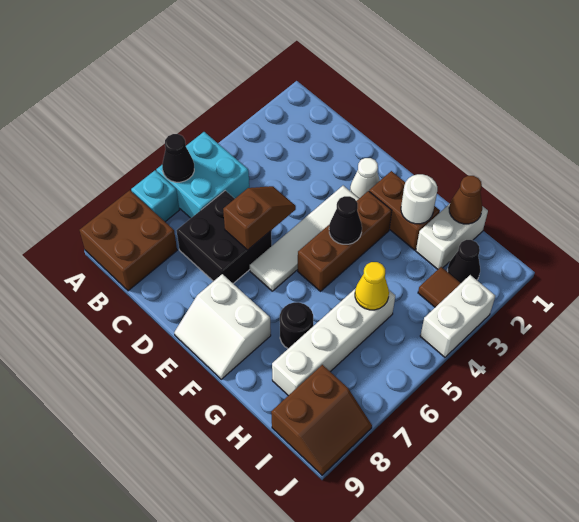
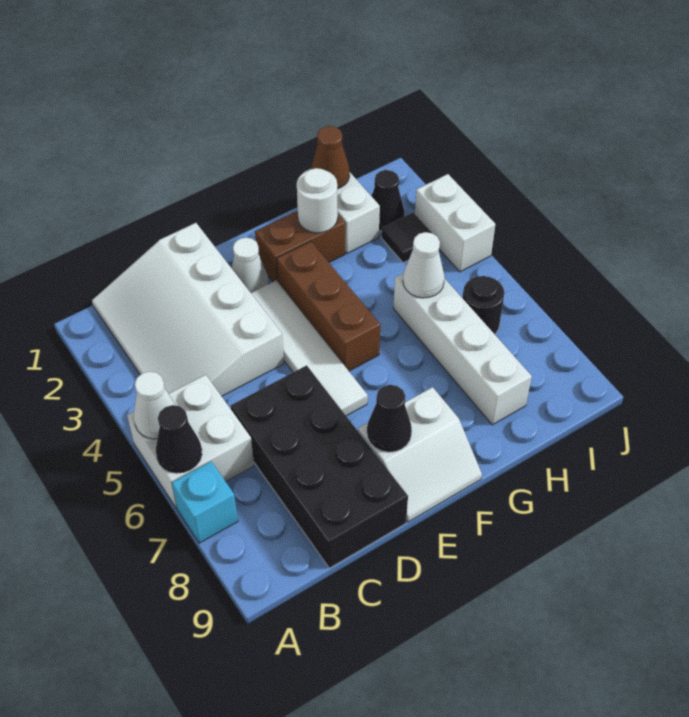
cyan 2x2 brick [156,132,249,218] -> white 2x2 brick [127,375,254,508]
none -> white 1x1 cone [134,371,176,439]
brown 2x2 brick [80,190,177,291] -> none
none -> white 3x4 slope [92,223,284,396]
black 2x2 brick [177,191,272,283] -> black 2x4 brick [231,365,408,568]
brown 1x2 slope [223,186,296,250] -> none
black 1x1 cone [329,196,362,244] -> black 1x1 cone moved to [367,385,412,452]
black 1x1 round brick [280,302,313,348] -> black 1x1 round brick moved to [462,276,504,334]
yellow 1x1 cone [355,262,389,310] -> white 1x1 cone [403,232,445,298]
brown 1x1 tile [418,267,461,307] -> black 1x1 tile [381,212,432,263]
brown 2x2 slope [271,365,372,475] -> none

